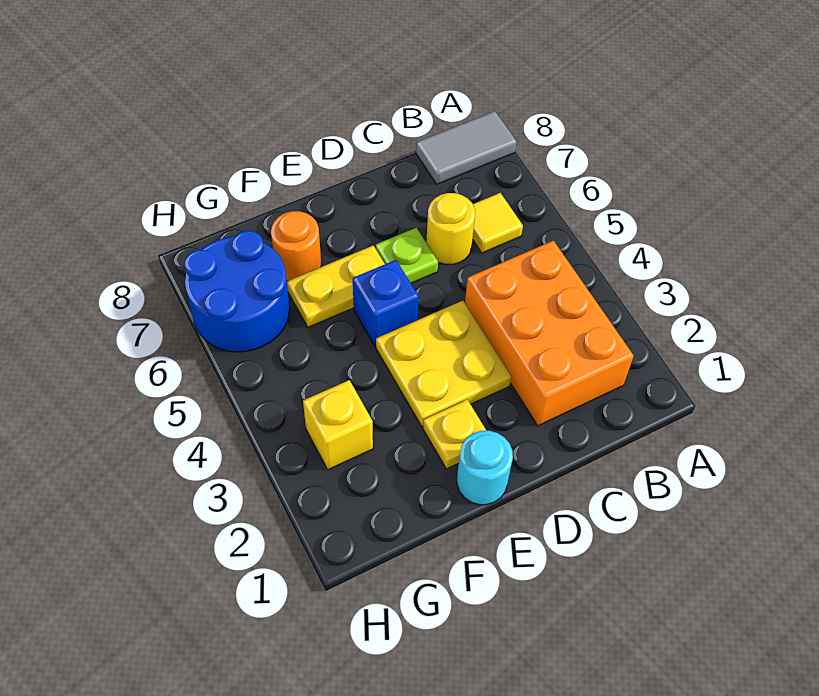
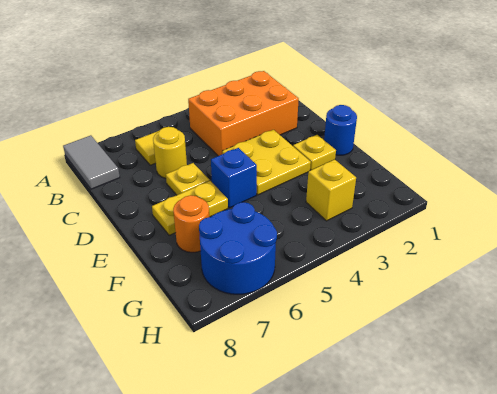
lime 1x1 plate [376,228,438,283] -> yellow 1x1 plate [166,163,210,195]
cyan 1x1 round brick [457,431,513,505] -> blue 1x1 round brick [324,105,357,155]
yellow 1x2 plate [287,246,384,327] -> yellow 1x2 plate turned to [152,181,228,235]

